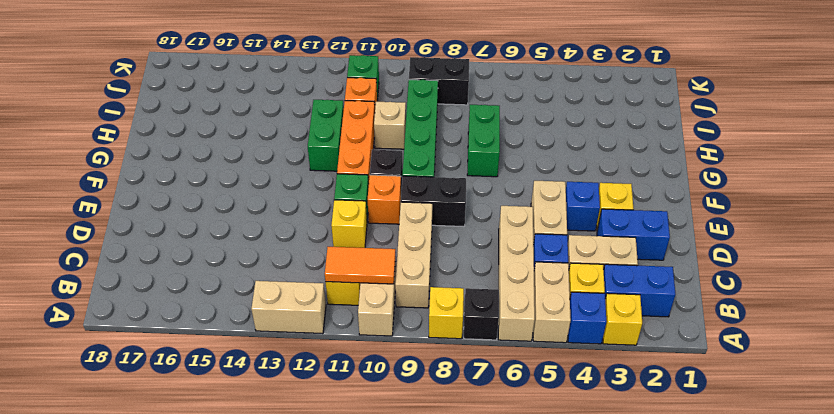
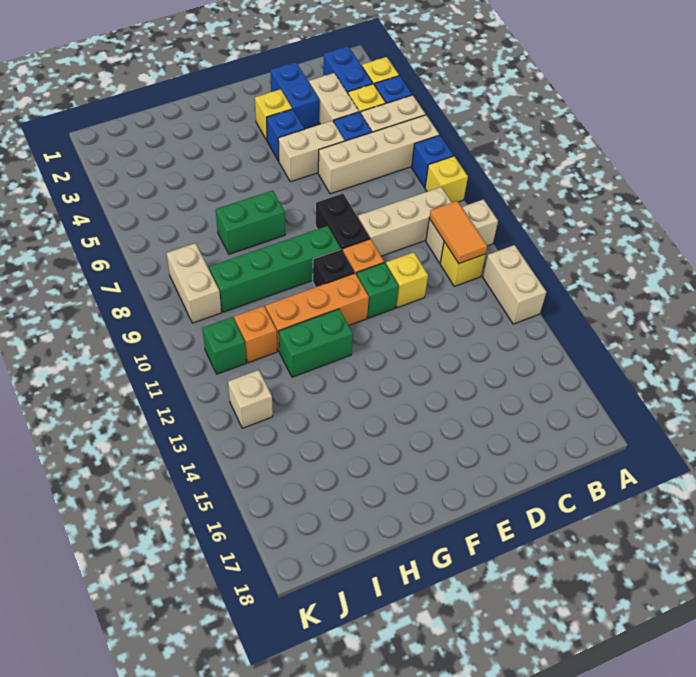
black 1x1 brick [464,288,499,340] -> blue 1x1 brick [412,135,453,188]
tan 1x1 brick [374,102,406,149] -> tan 1x1 brick moved to [228,370,273,428]
black 1x2 brick [409,57,469,105] -> tan 1x2 brick [166,243,221,323]

